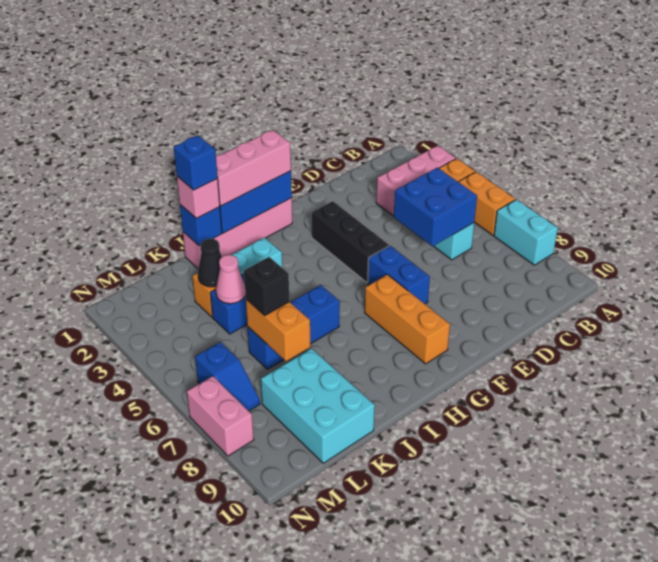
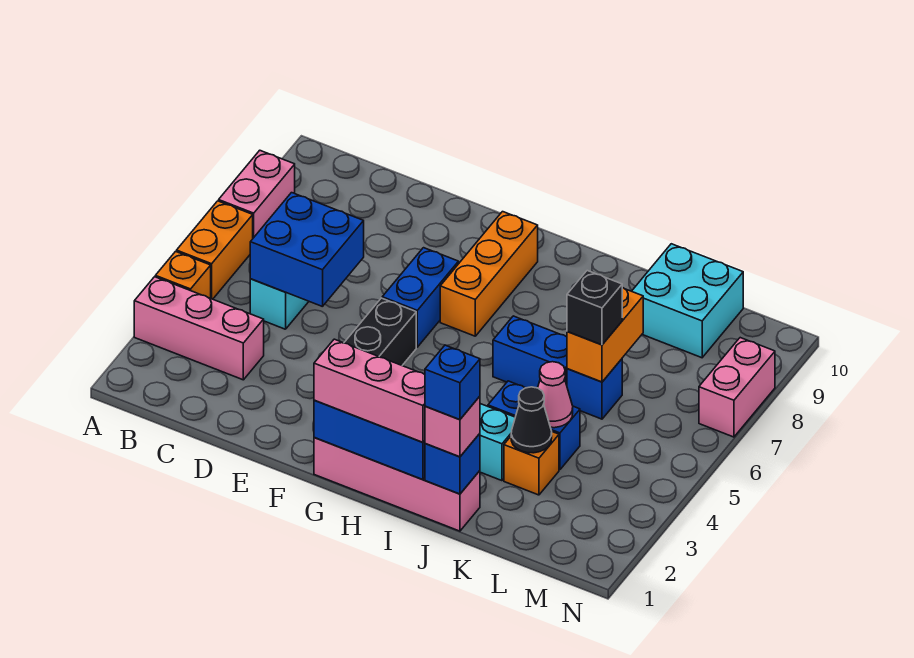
cyan 1x2 brick [494,199,558,265] -> pink 1x2 brick [219,150,295,238]
cyan 2x3 brick [261,348,375,463] -> cyan 2x2 brick [632,244,743,358]
blue 1x2 slope [195,342,260,411] -> none

